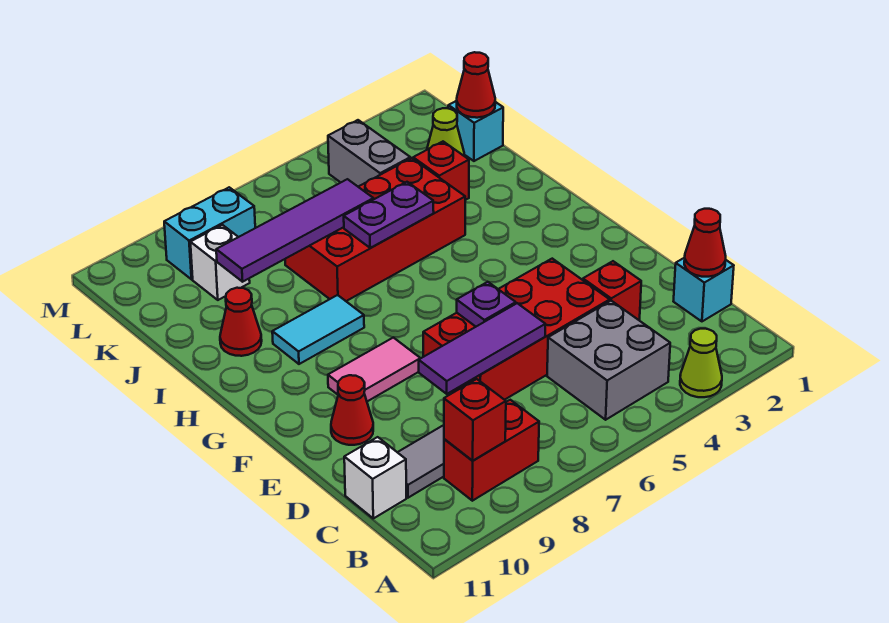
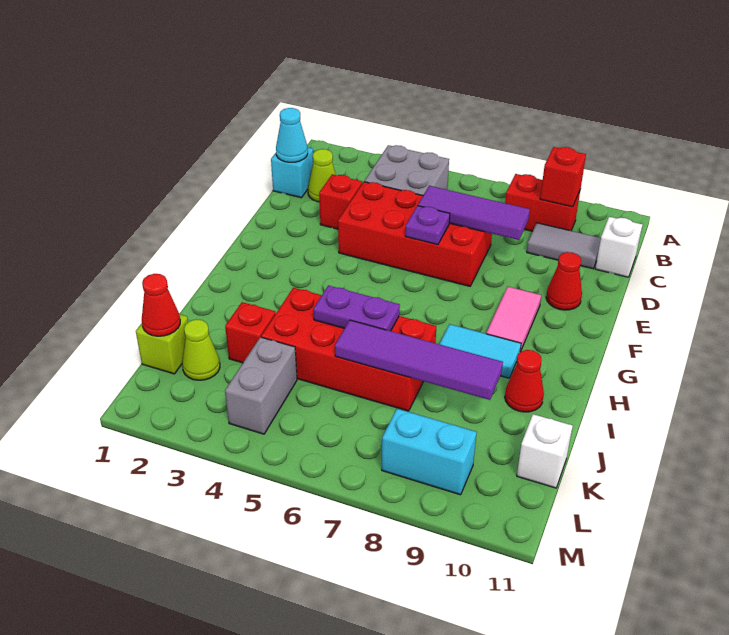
lime 1x1 cone [680,329,722,397] -> lime 1x1 cone moved to [308,149,336,202]
red 1x1 cone [684,209,726,277] -> cyan 1x1 cone [276,108,308,162]
pink 1x2 tile [328,338,421,401] -> pink 1x2 tile turned to [486,287,541,352]
cyan 1x1 brick [448,101,503,161] -> lime 1x1 brick [136,315,188,374]
white 1x1 brick [190,225,250,300] -> white 1x1 brick moved to [517,414,573,488]

